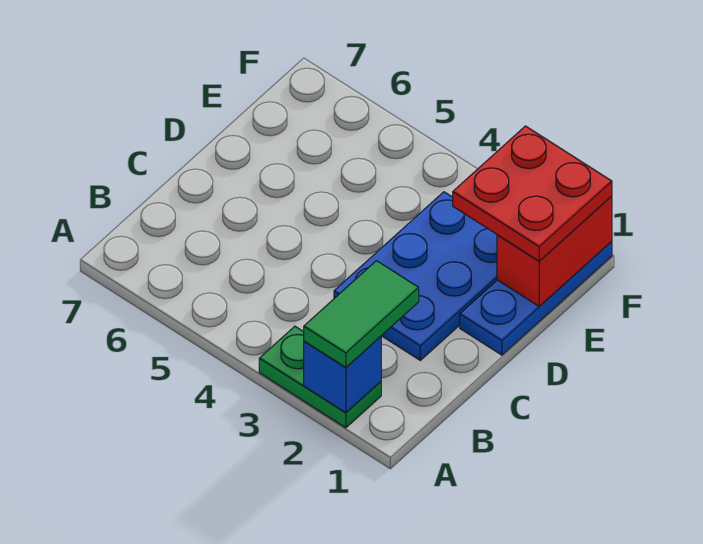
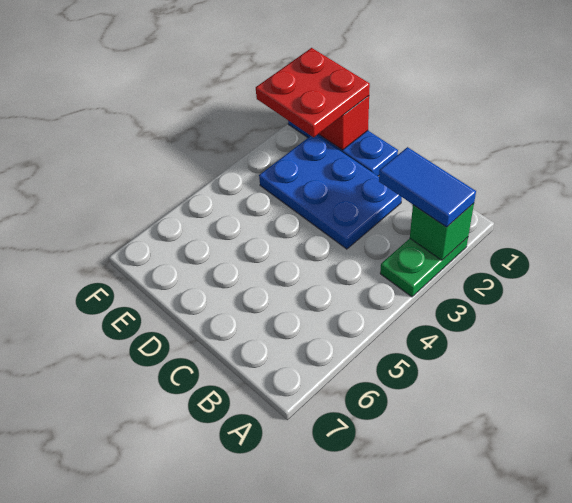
blue 1x1 brick [304,336,381,413] -> green 1x1 brick [410,203,474,260]
green 1x2 tile [304,261,419,367] -> blue 1x2 tile [379,147,476,227]

